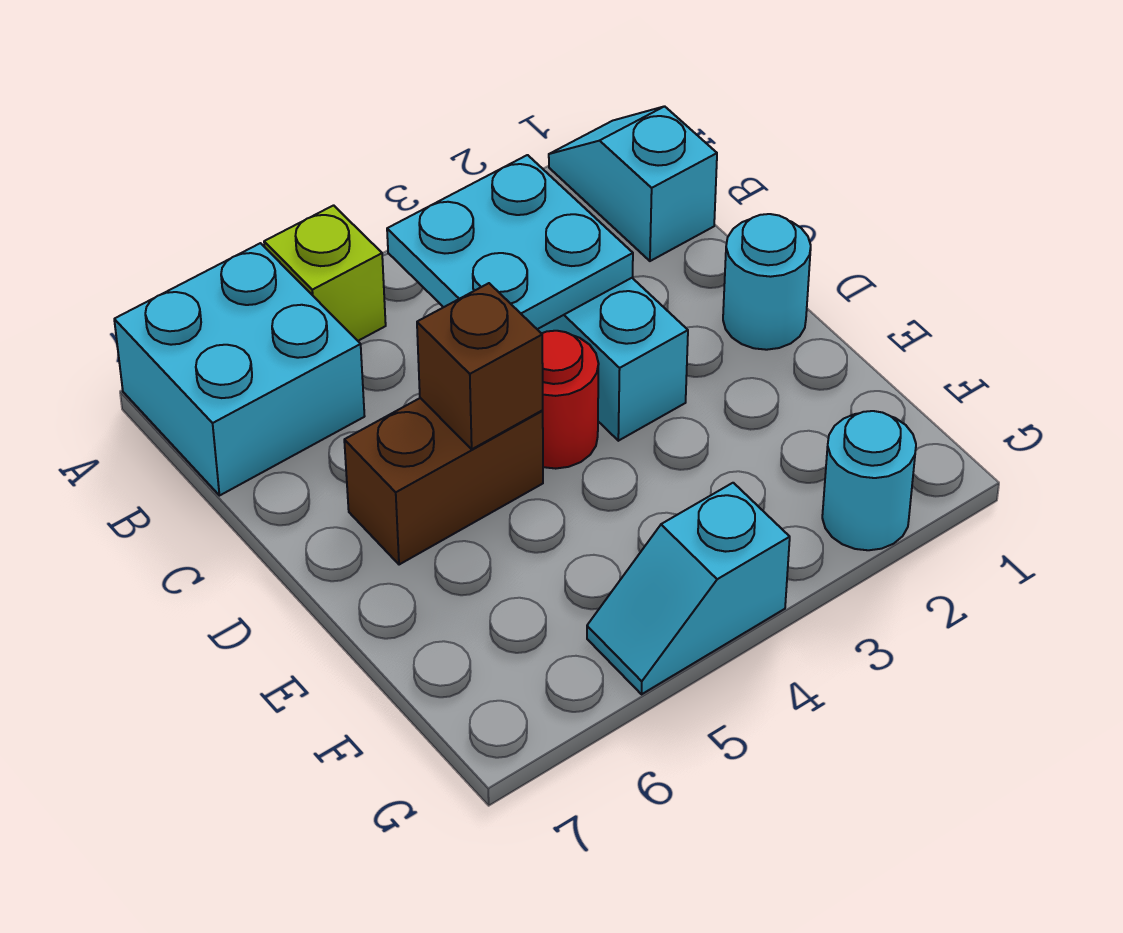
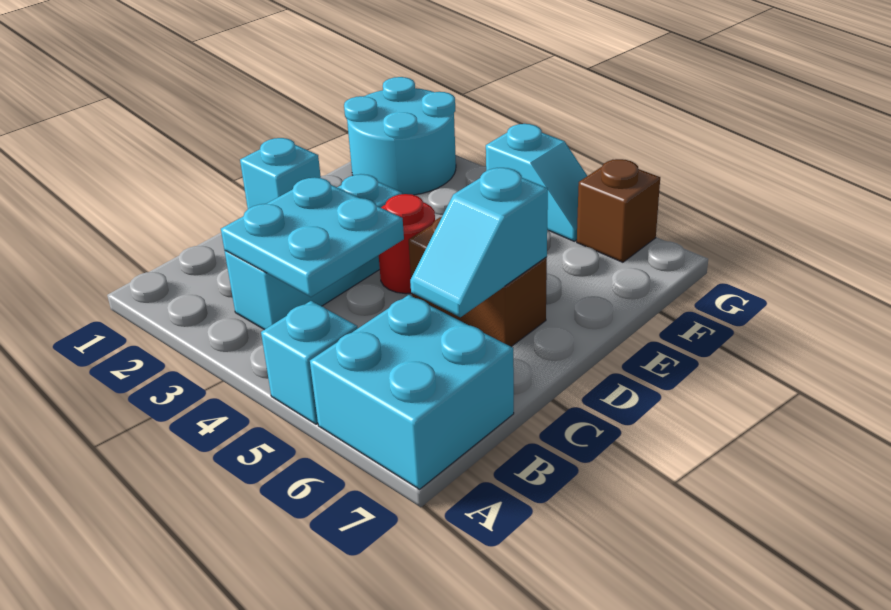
cyan 1x2 slope [549,106,717,261] -> cyan 1x2 slope moved to [410,168,548,317]
lime 1x1 brick [264,205,386,341] -> cyan 1x1 brick [261,301,358,424]
cyan 1x1 round brick [723,214,811,350] -> cyan 1x1 brick [240,138,321,209]
brown 1x1 brick [417,283,543,449] -> brown 1x1 brick moved to [577,159,660,262]
cyan 1x1 round brick [822,411,916,550] -> cyan 2x2 round brick [344,77,456,195]

